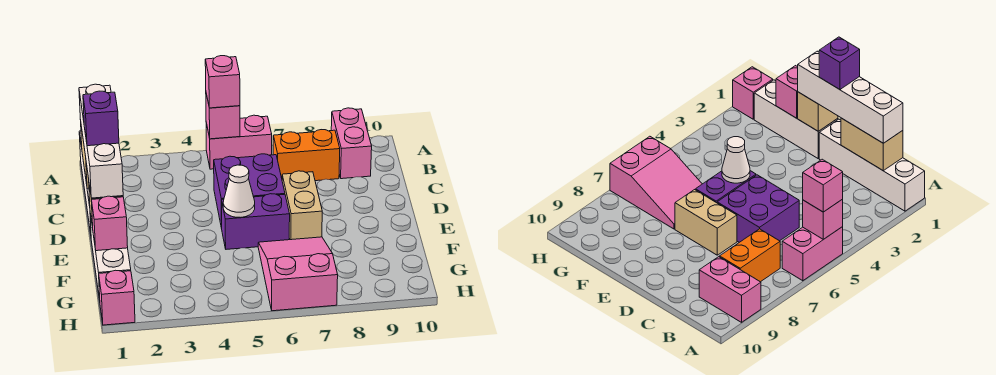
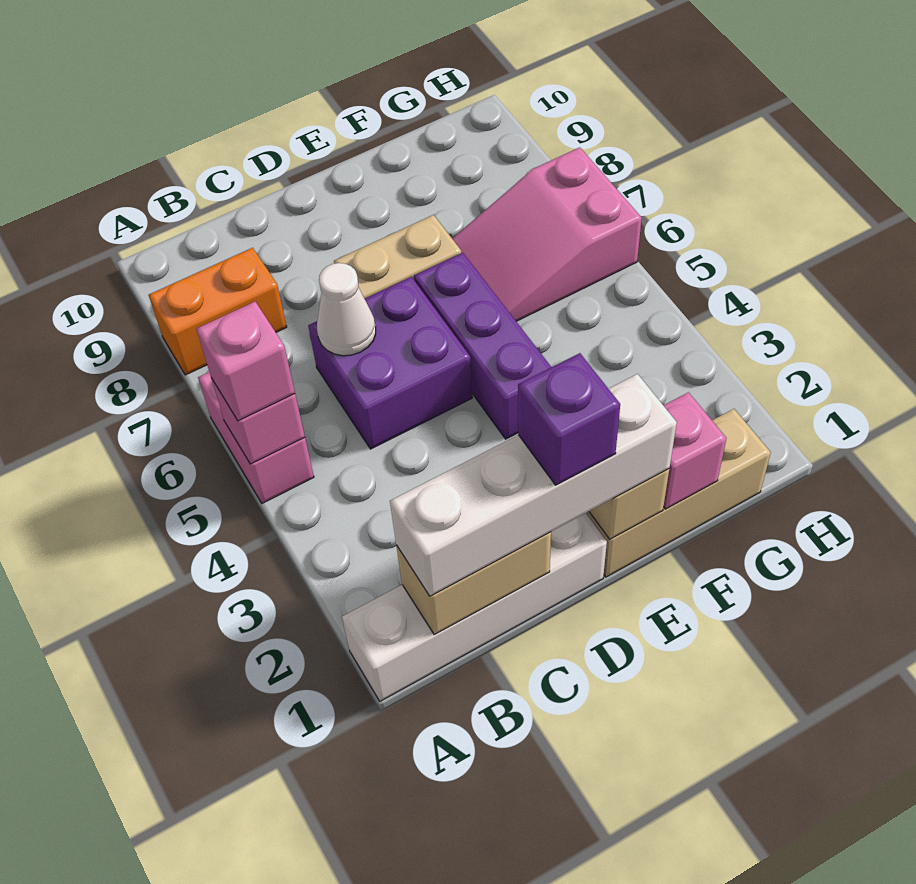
pink 1x2 brick [331,108,372,179] -> none
orange 1x2 brick [273,130,340,181] -> orange 1x2 brick turned to [149,248,287,375]
white 1x3 brick [90,214,131,300] -> tan 1x3 brick [586,409,771,577]
purple 1x2 brick [222,194,290,249] -> purple 1x3 brick [414,253,551,439]
white 1x1 cone [223,165,255,217] -> white 1x1 cone moved to [317,263,376,356]
pink 1x1 brick [99,270,135,325] -> none

